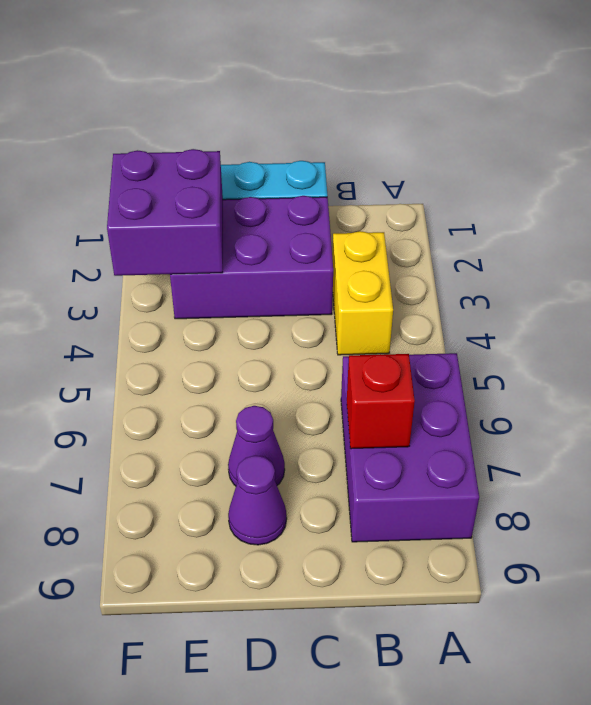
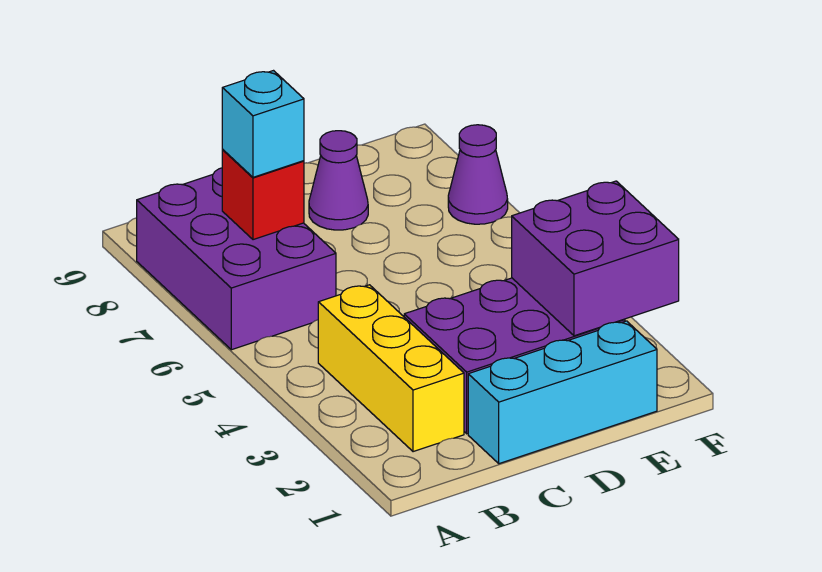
yellow 1x2 brick [332,231,393,355] -> yellow 1x3 brick [318,285,464,452]
none -> cyan 1x1 brick [222,71,304,177]
purple 1x1 cone [228,406,285,486] -> purple 1x1 cone moved to [448,125,508,224]

